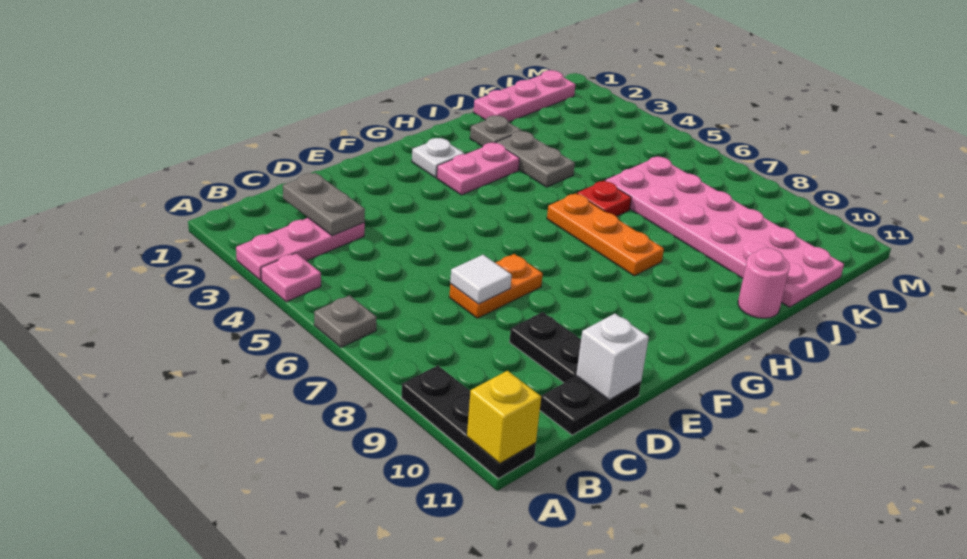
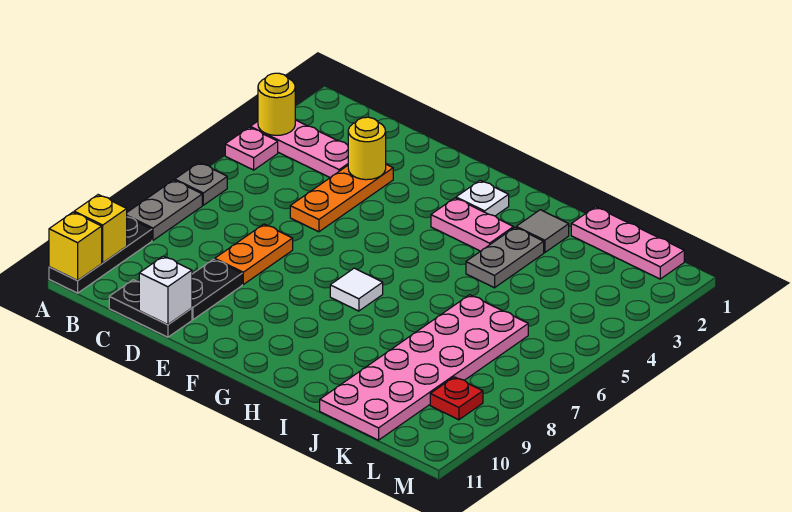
none -> yellow 1x1 round brick [258,73,295,135]
none -> yellow 1x1 brick [74,195,127,263]
grey 1x2 plate [283,173,365,236] -> grey 1x2 plate moved to [127,180,202,240]
none -> yellow 1x1 round brick [348,117,386,180]
orange 1x2 plate [449,254,543,318] -> orange 1x2 plate turned to [215,224,293,284]
white 1x1 tile [450,255,512,304] -> white 1x1 tile moved to [330,268,383,311]
orange 1x3 plate [547,193,664,276] -> orange 1x3 plate moved to [290,164,393,232]
grey 1x1 plate [470,116,521,147] -> grey 1x1 tile [516,210,569,253]
red 1x1 plate [577,181,631,217] -> red 1x1 plate moved to [430,377,483,420]
pink 1x1 round brick [738,248,790,318] -> none

